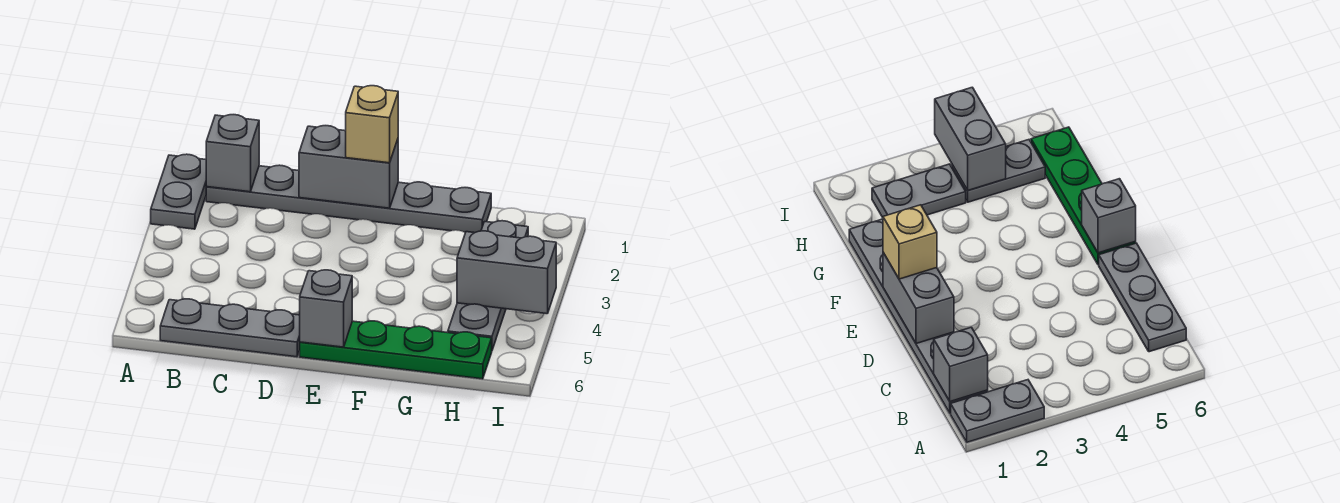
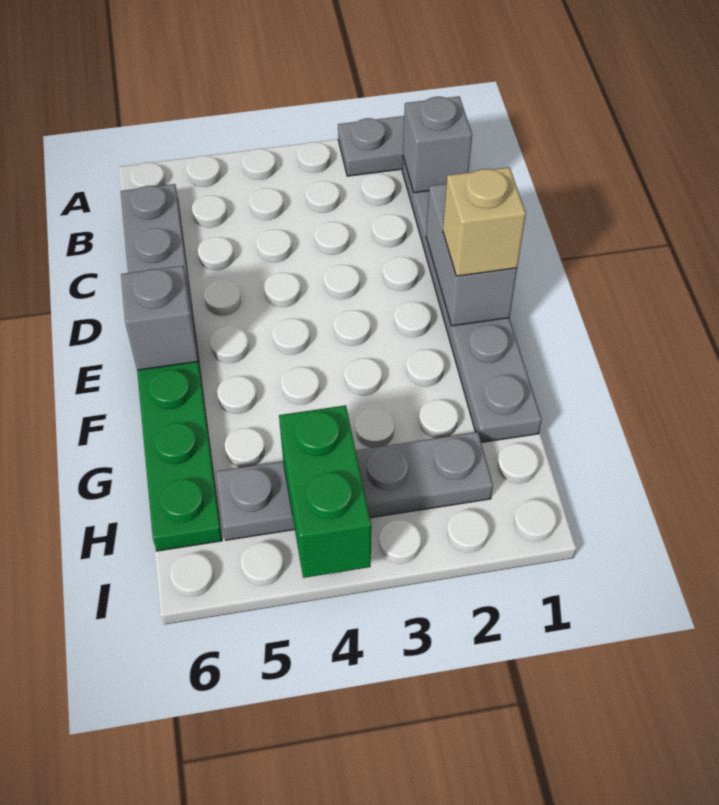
grey 1x2 brick [457,231,556,314] -> green 1x2 brick [279,405,371,578]

